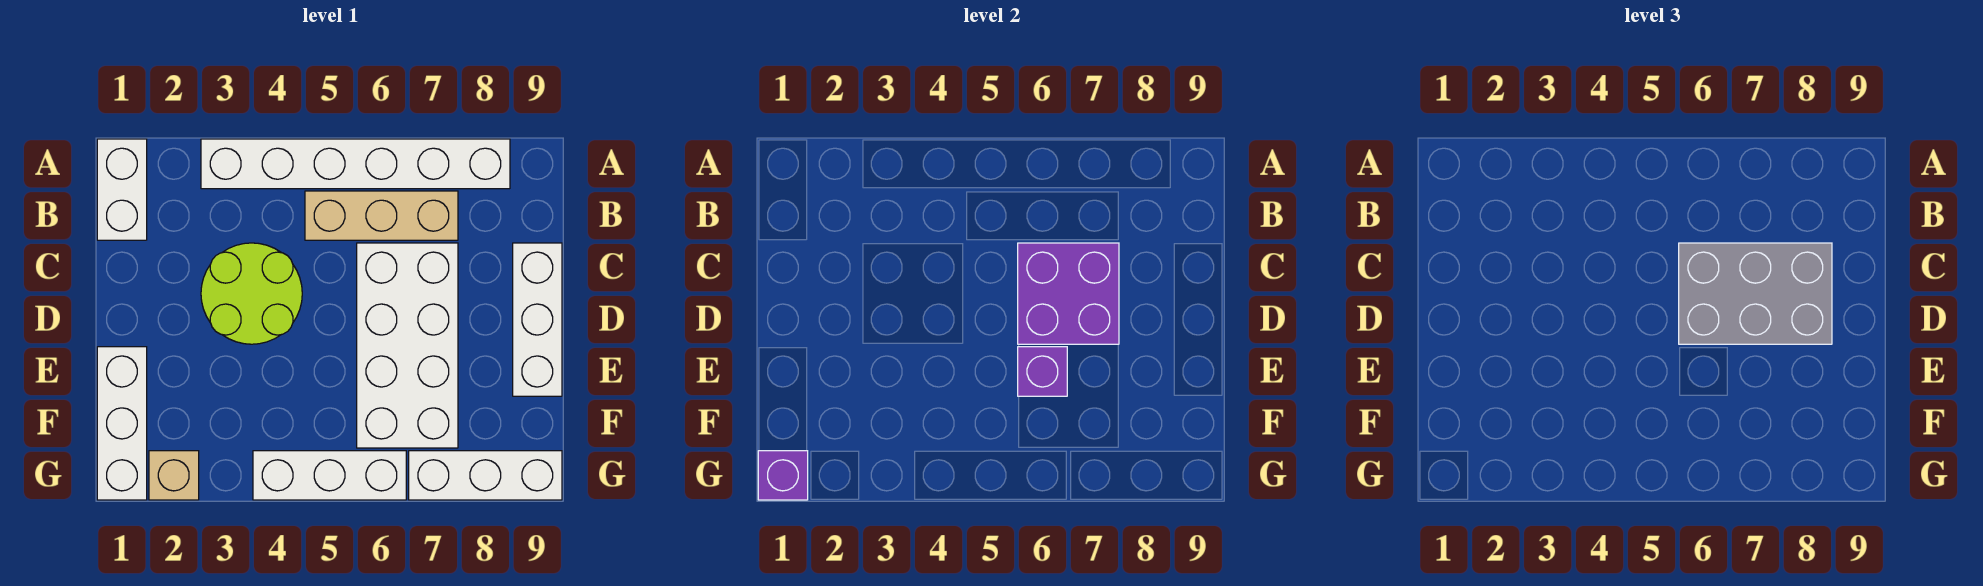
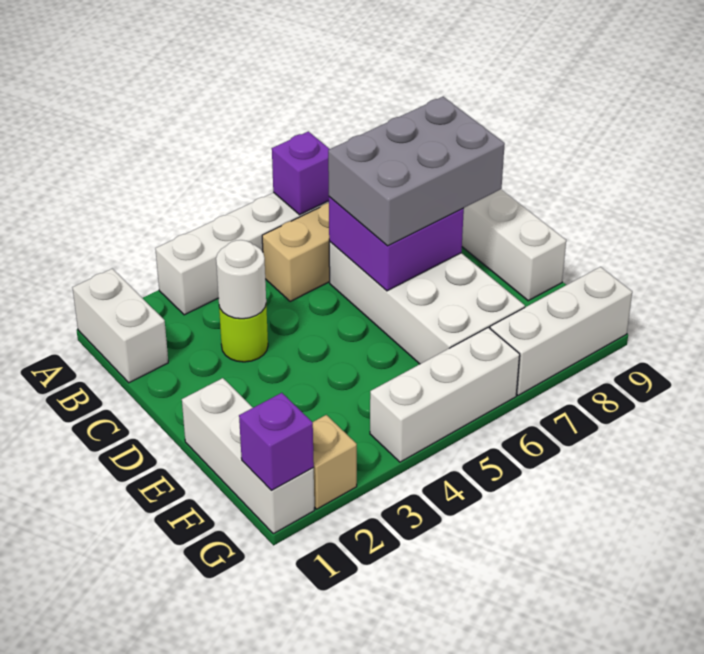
lime 2x2 round brick [201,243,302,344] -> lime 1x1 round brick [219,306,268,362]
none -> white 1x1 round brick [216,240,266,319]
purple 1x1 brick [1018,347,1067,396] -> purple 1x1 brick moved to [272,131,329,215]

